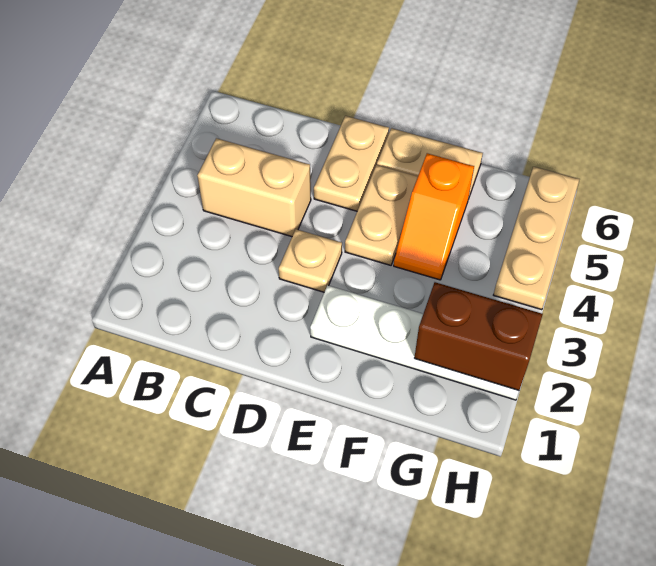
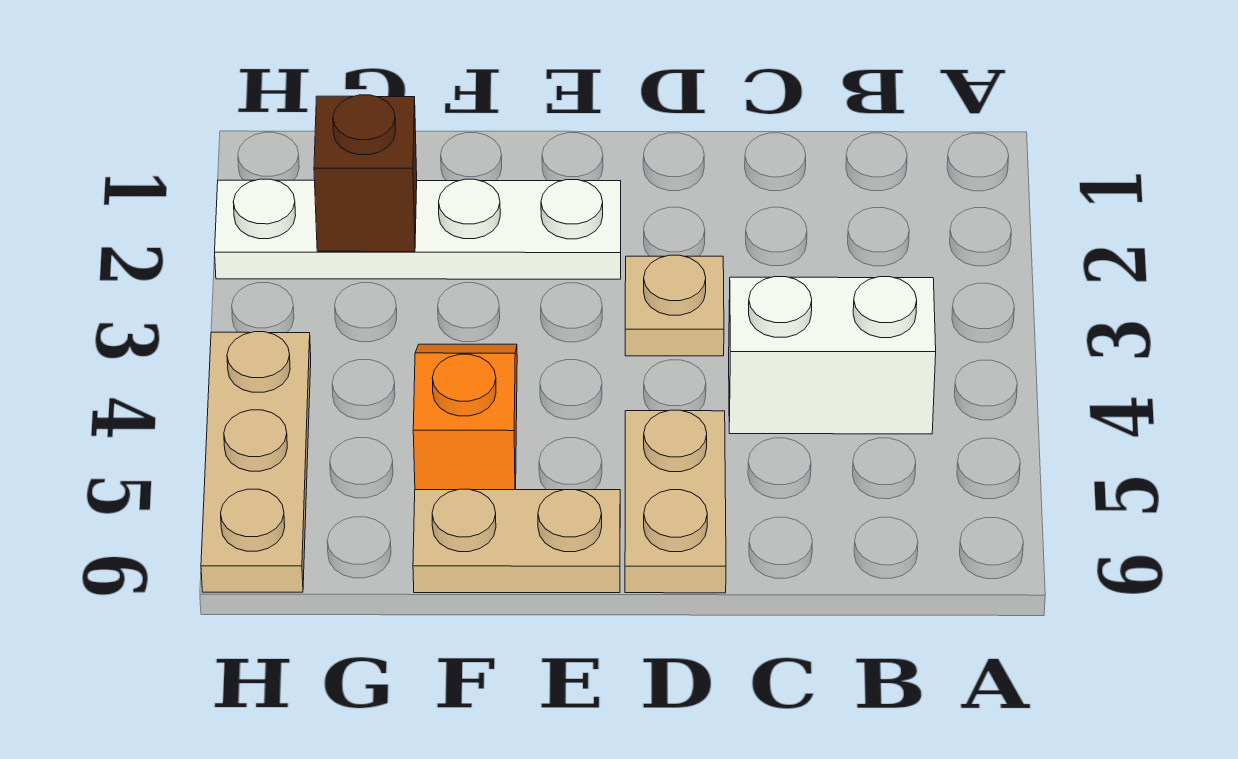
tan 1x2 brick [197,138,311,237] -> white 1x2 brick [729,277,936,434]
tan 1x2 plate [345,165,418,265] -> none
brown 1x2 brick [414,282,543,391] -> brown 1x1 brick [314,95,417,252]

